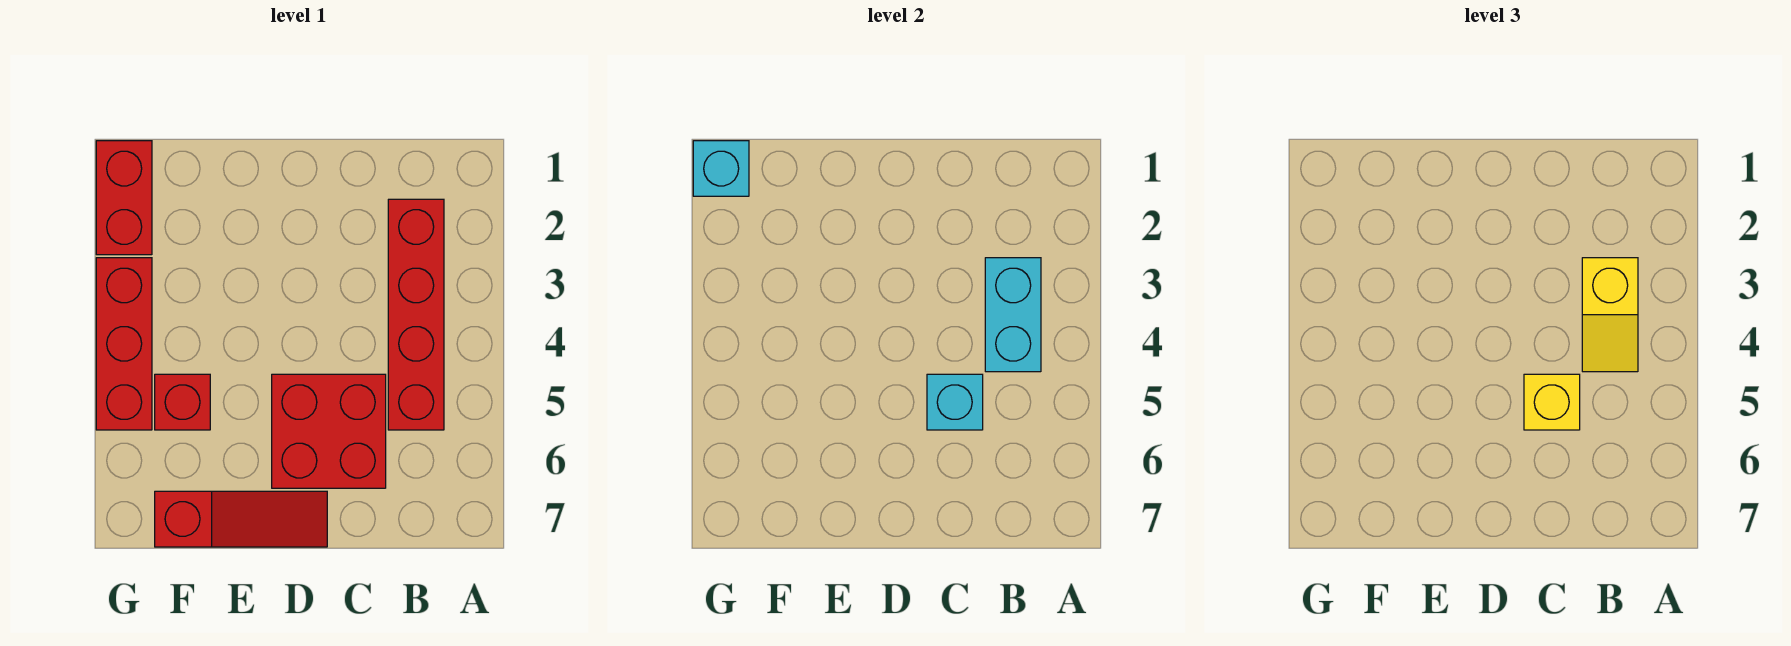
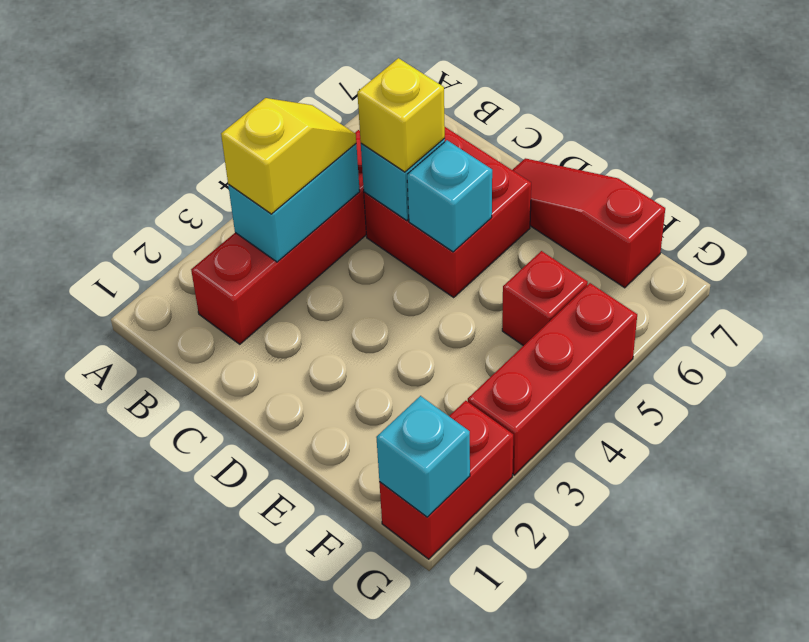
none -> cyan 1x1 brick [407,140,492,252]

